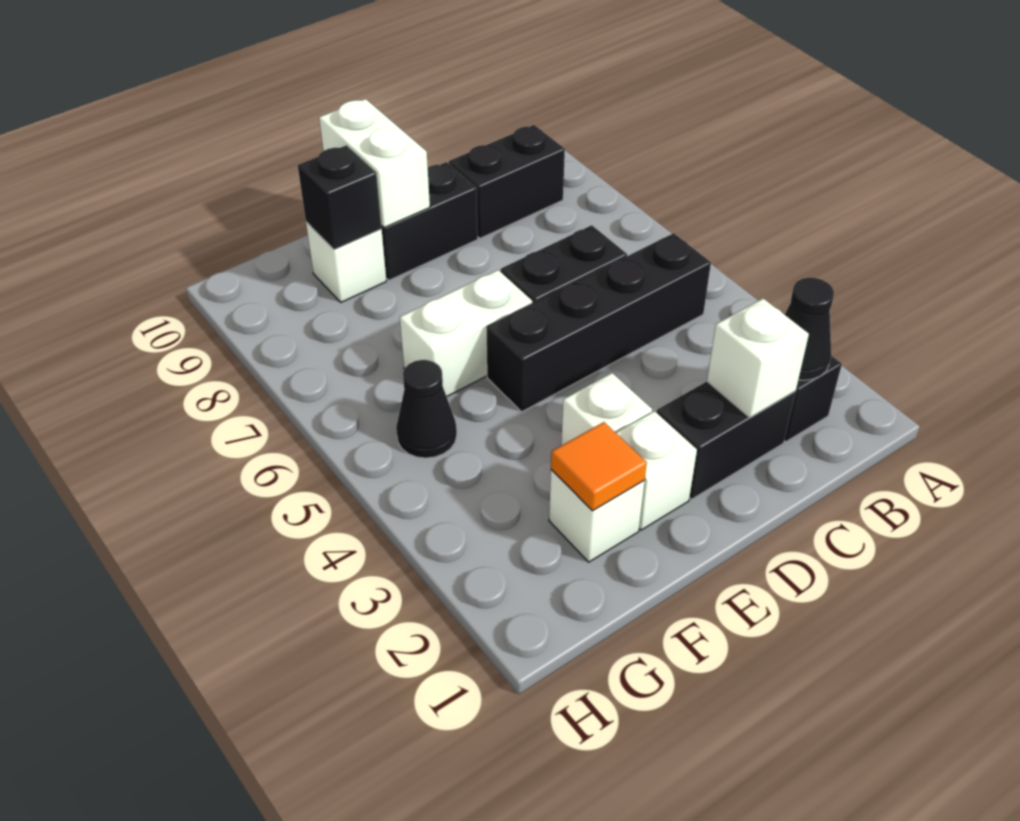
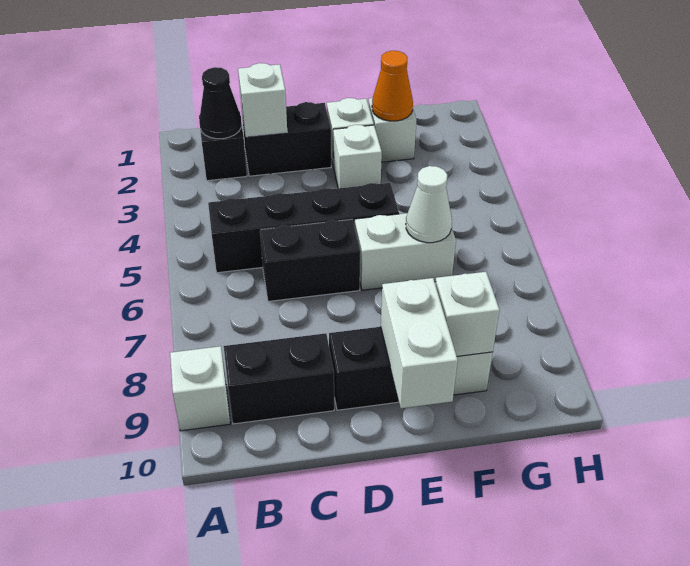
none -> white 1x1 brick [170,346,230,431]
orange 1x1 tile [551,422,647,511] -> orange 1x1 cone [372,51,413,121]
none -> white 1x1 cone [406,166,452,243]
black 1x1 brick [298,145,382,250] -> white 1x1 brick [435,272,499,356]
black 1x1 cone [396,360,457,458] -> none

